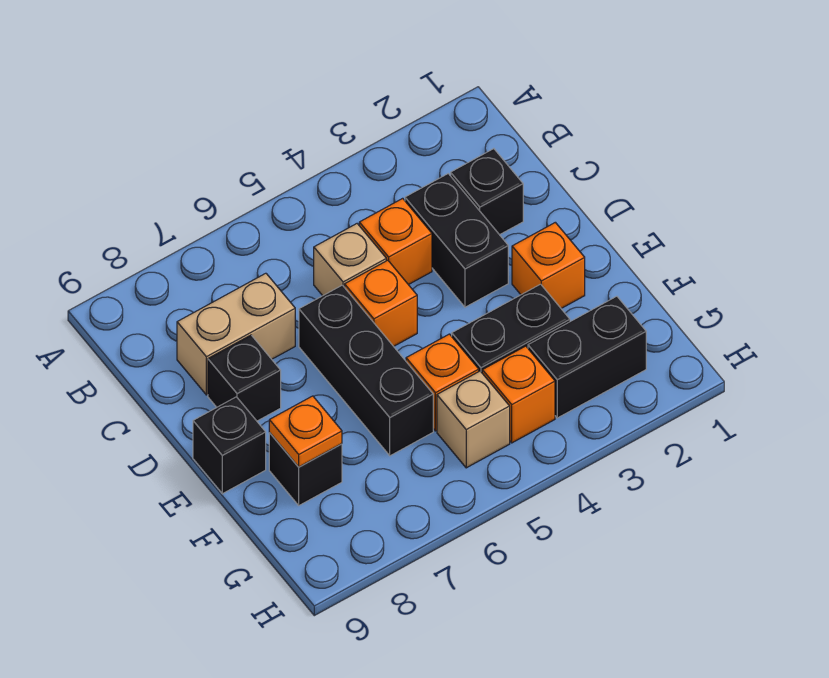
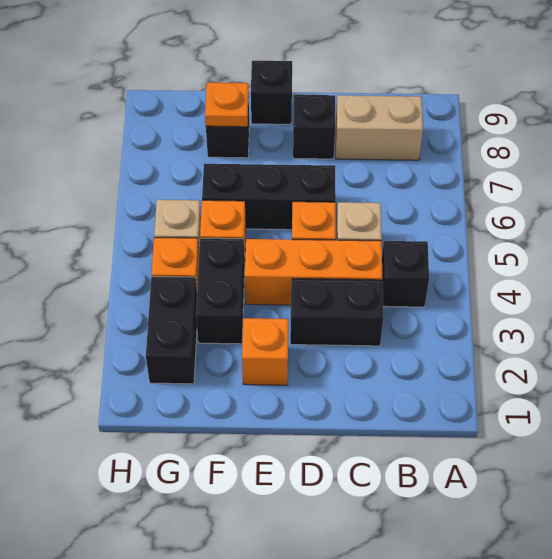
black 1x1 brick [451,149,523,235] -> black 1x1 brick moved to [382,241,429,307]
orange 1x1 brick [359,198,432,285] -> orange 1x3 brick [245,239,382,305]
tan 1x2 brick [177,273,295,395] -> tan 1x2 brick turned to [336,95,423,160]

